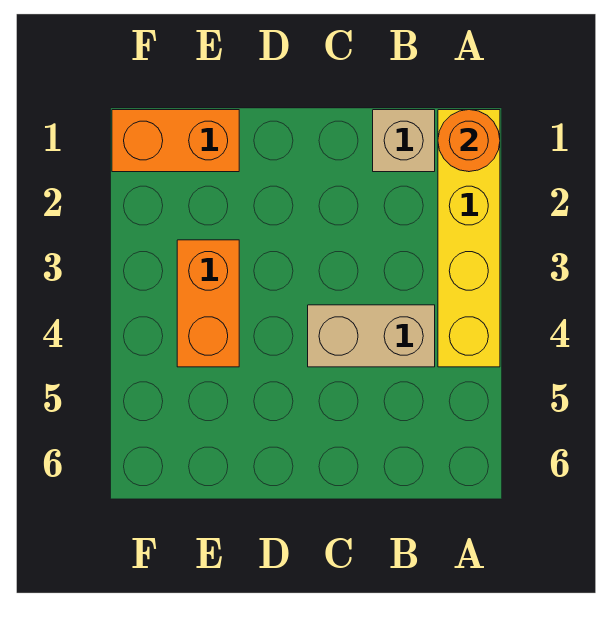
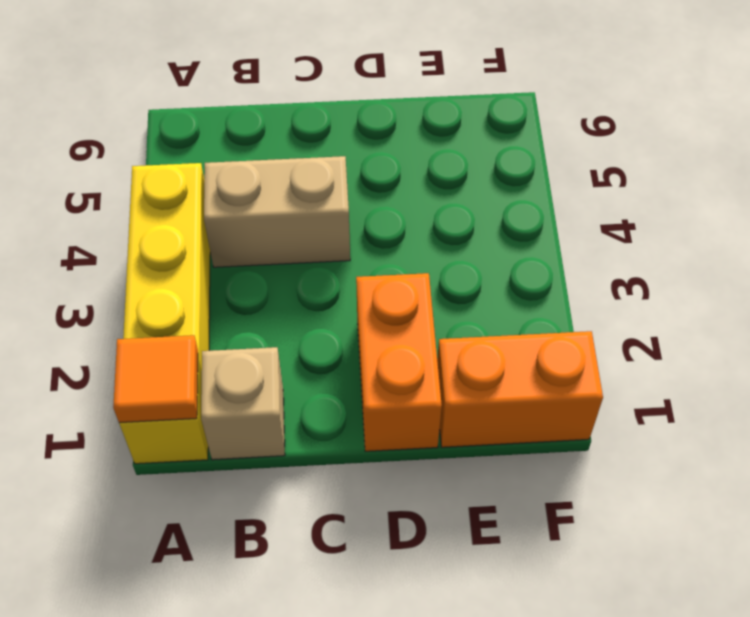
orange 1x1 round brick [438,110,500,172] -> orange 1x1 tile [113,335,198,423]
orange 1x2 brick [177,240,239,367] -> orange 1x2 brick moved to [356,273,442,451]

